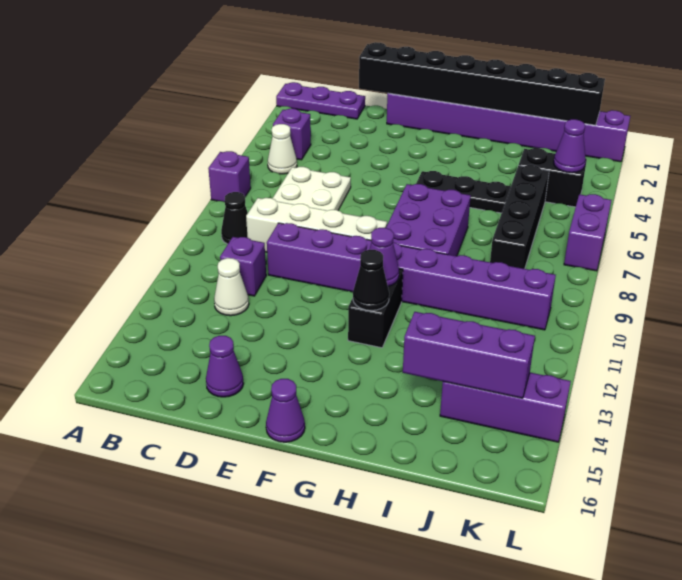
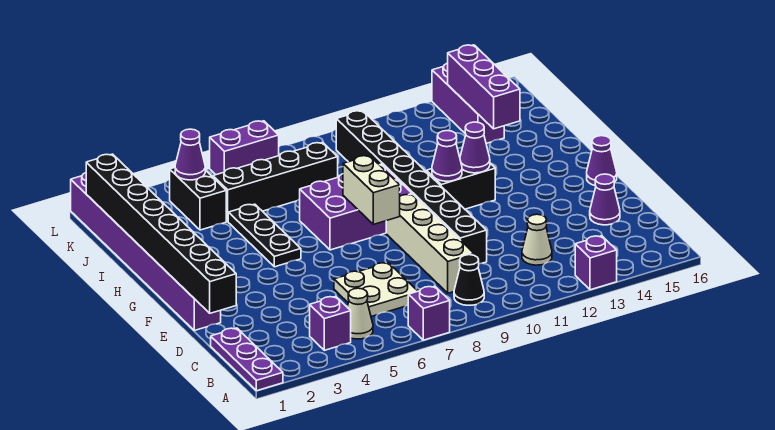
purple 1x1 brick [220,237,266,296] -> purple 1x1 brick moved to [575,236,617,290]
purple 1x8 brick [267,223,556,330] -> black 1x8 brick [336,111,487,264]
none -> white 1x2 brick [343,155,400,224]
black 1x1 cone [353,250,389,310] -> purple 1x1 cone [460,122,490,173]

